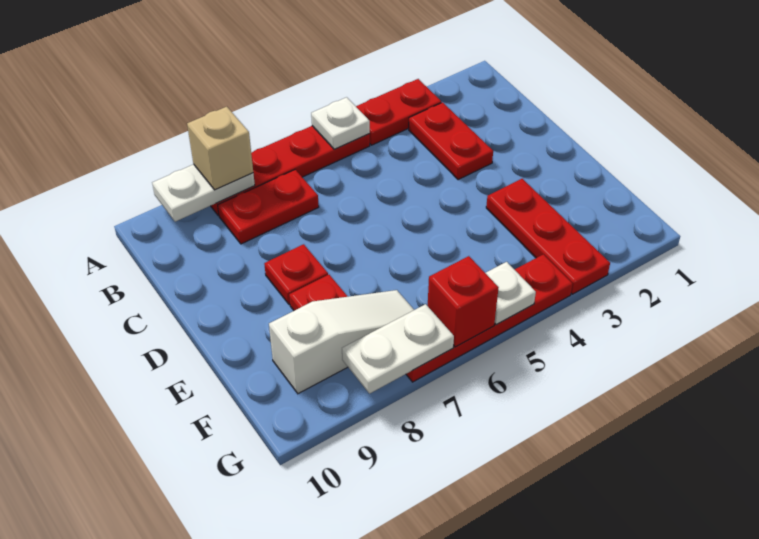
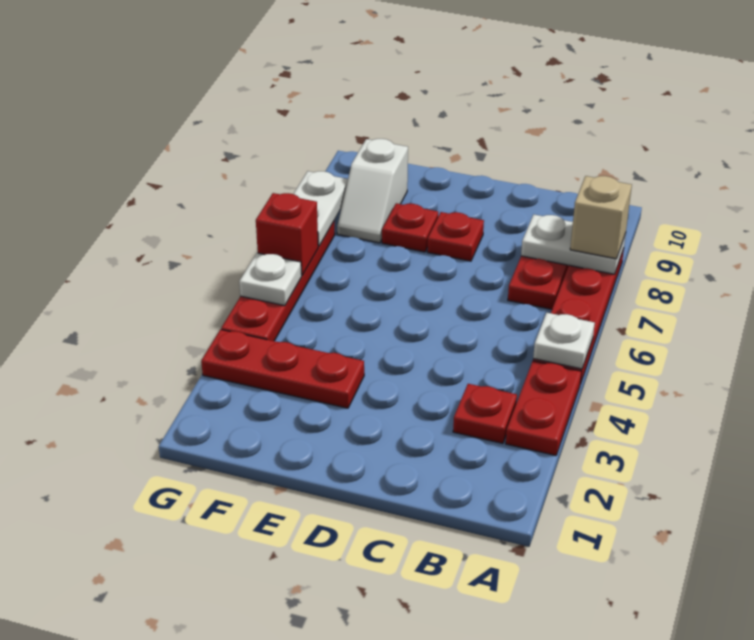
white 1x2 plate [152,164,255,222] -> white 1x2 plate turned to [521,215,626,274]
red 1x2 plate [409,102,493,180] -> red 1x1 plate [453,384,517,443]
white 1x3 slope [269,290,414,394] -> white 1x2 slope [337,139,408,243]

